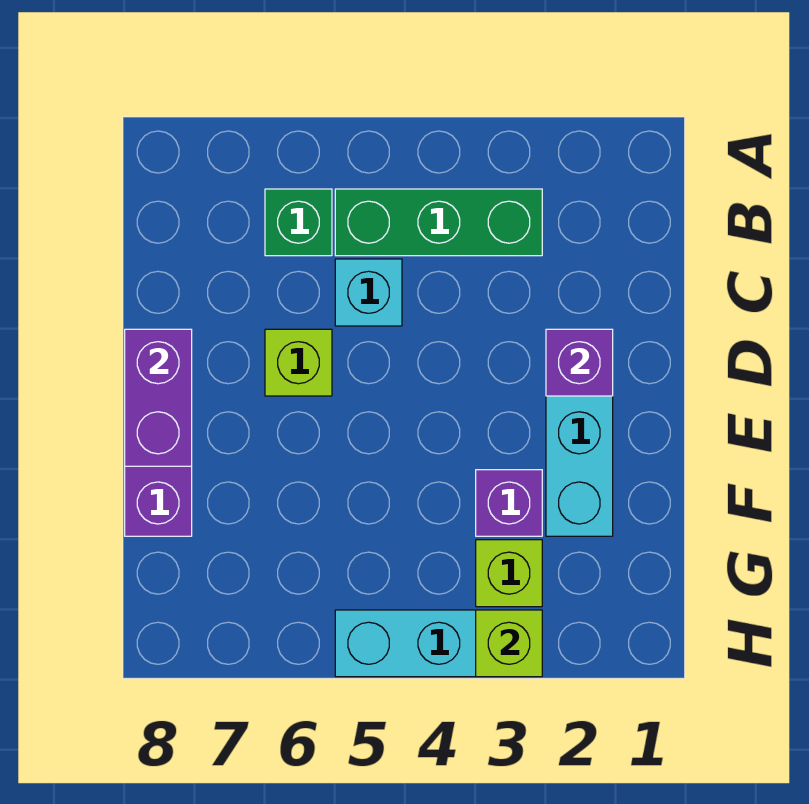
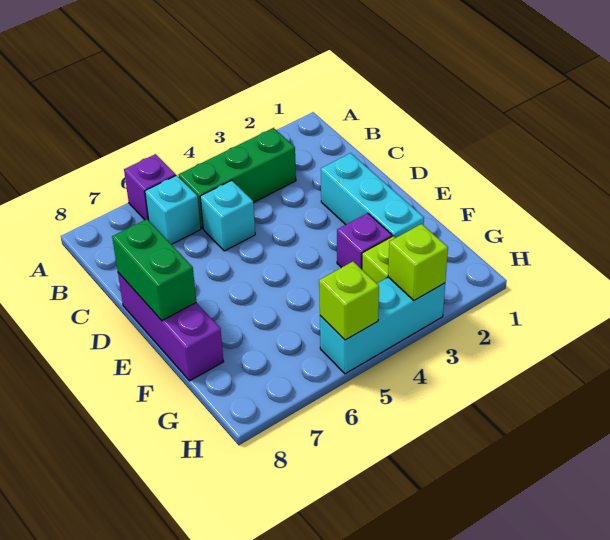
green 1x1 brick [265,189,332,256] -> cyan 1x1 brick [145,175,201,245]
purple 1x1 brick [546,329,613,396] -> purple 1x1 brick moved to [124,154,176,220]
lime 1x1 brick [265,329,332,396] -> lime 1x1 brick moved to [319,262,379,340]
purple 1x2 brick [125,329,192,466] -> green 1x2 brick [112,219,196,321]

